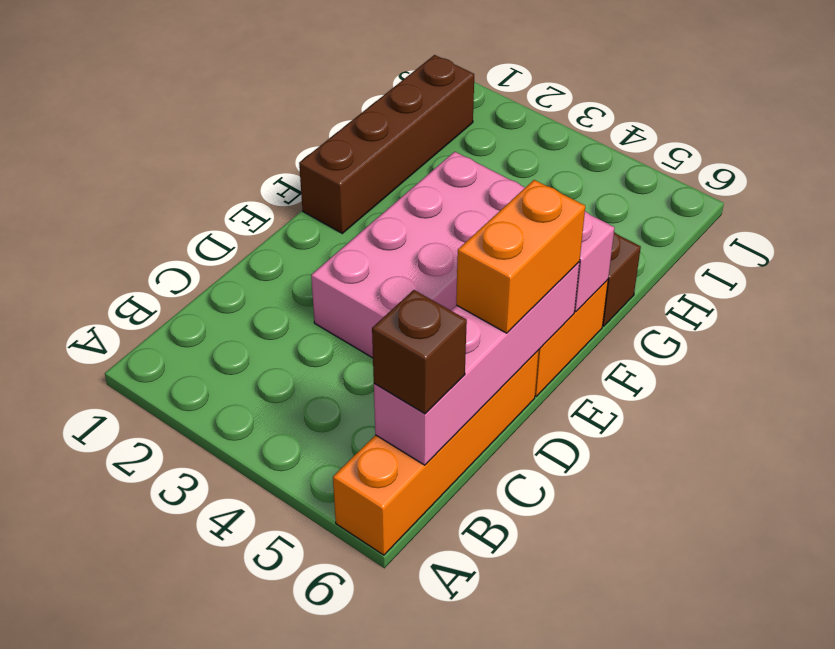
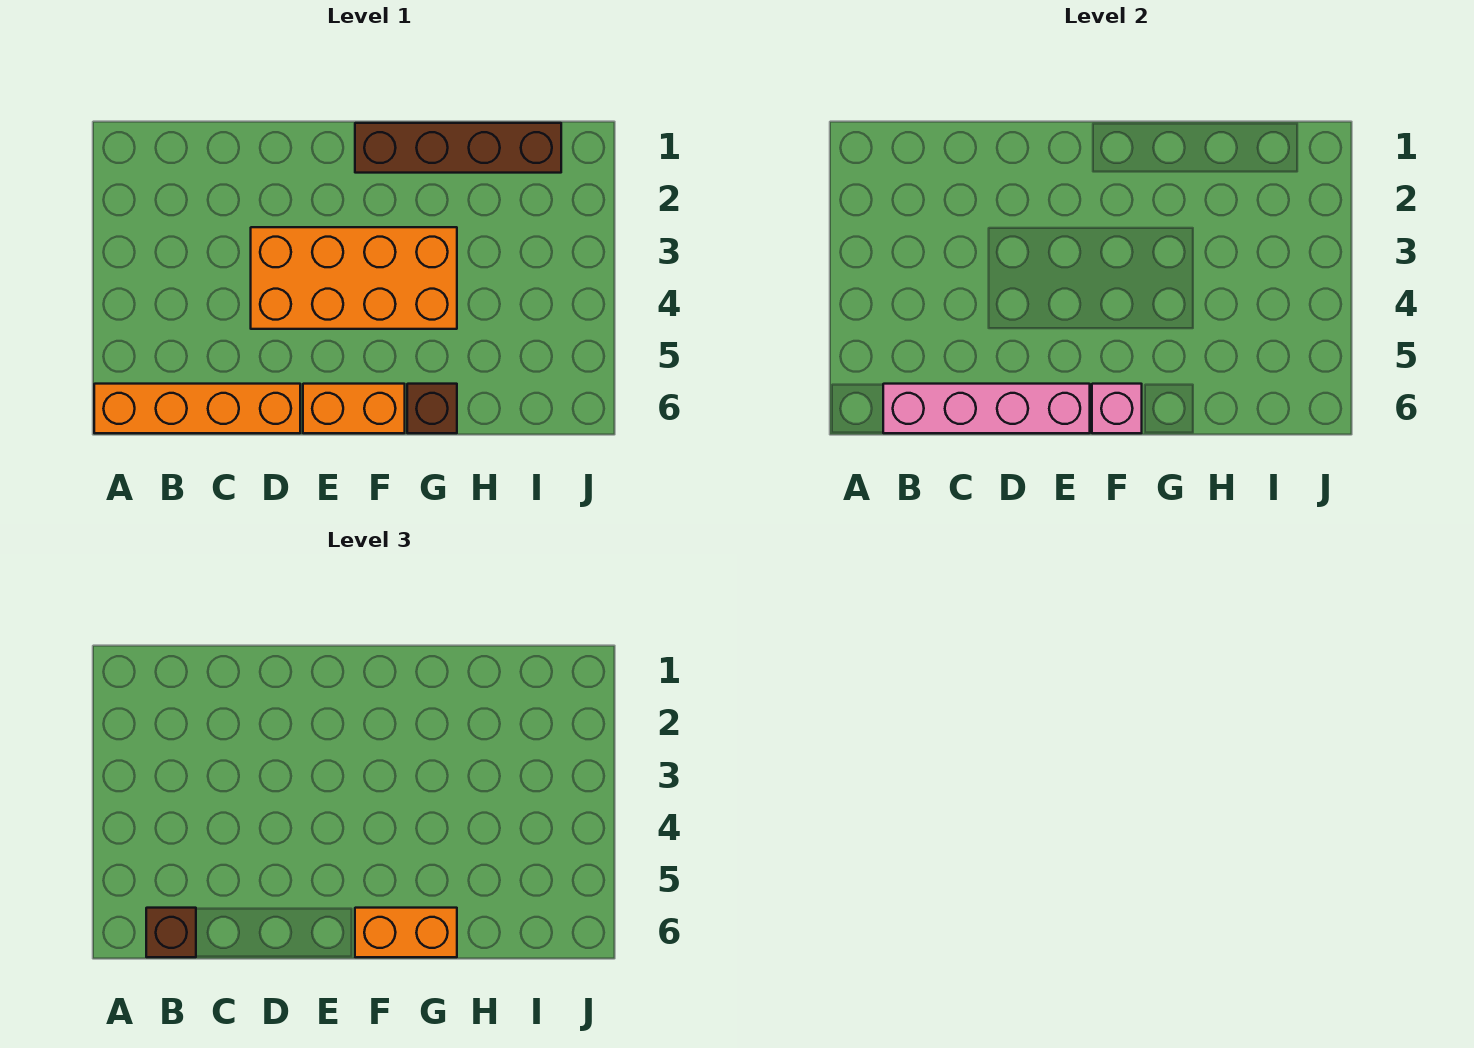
pink 2x4 brick [311,152,525,358] -> orange 2x4 brick [251,227,457,329]
orange 1x2 brick [456,180,585,333] -> orange 1x2 brick moved to [355,908,457,957]

